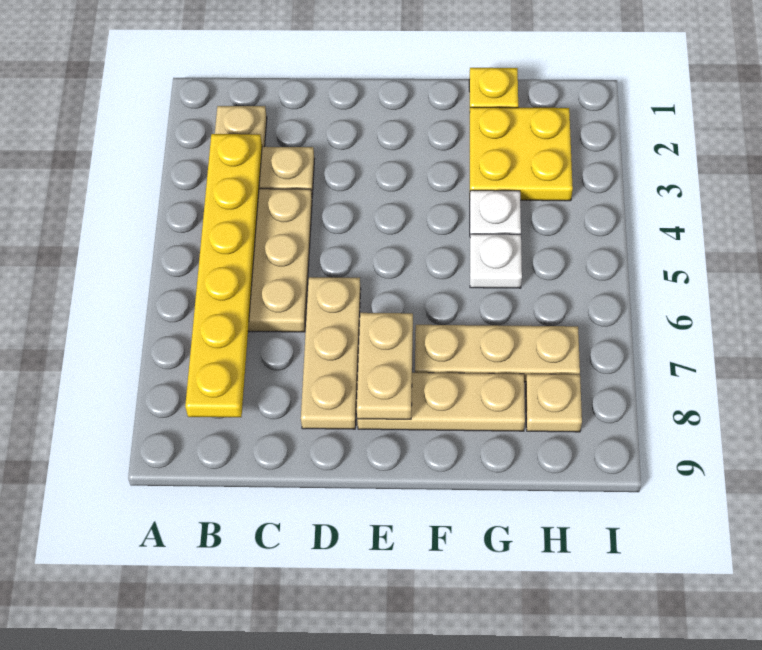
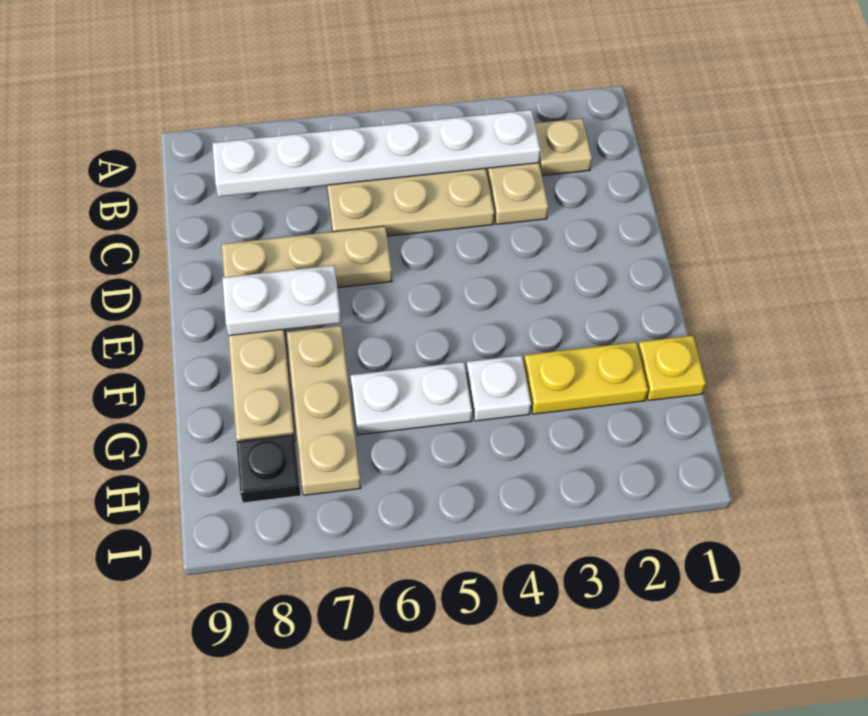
yellow 1x6 plate [185,134,262,417] -> white 1x6 plate [212,110,541,197]
tan 1x2 plate [357,313,413,419] -> white 1x2 plate [222,265,341,336]
yellow 2x2 plate [470,107,573,201] -> yellow 1x2 plate [524,342,648,414]
white 1x1 plate [470,234,522,288] -> white 1x2 plate [350,362,472,435]
tan 1x1 plate [526,374,582,432] -> black 1x1 plate [236,434,301,503]

